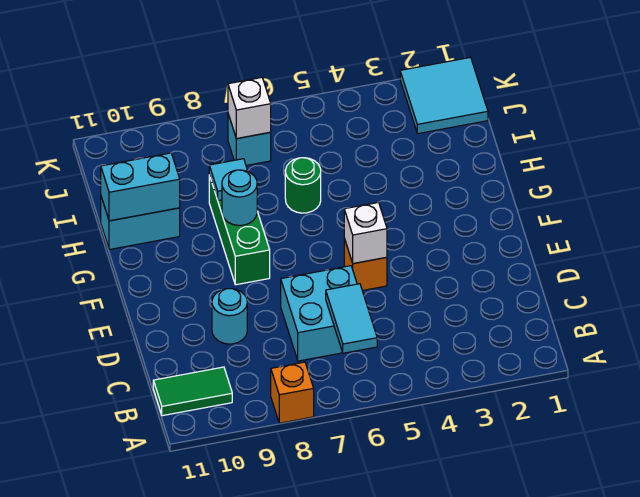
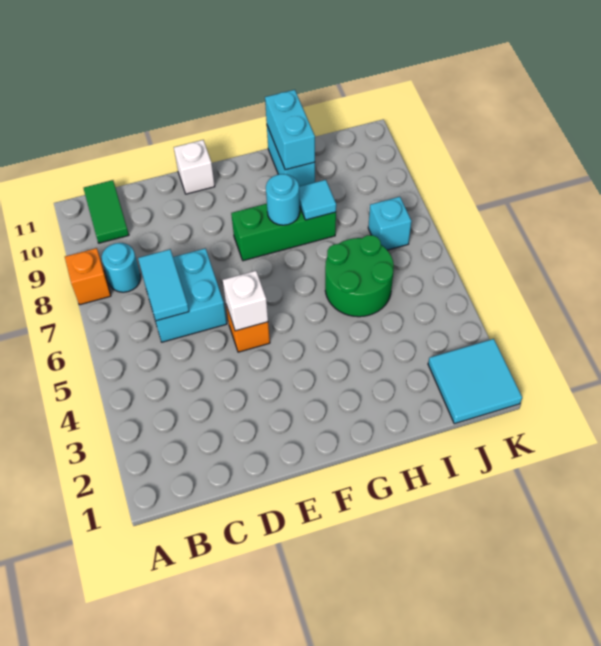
cyan 1x2 tile [326,284,377,353] -> cyan 1x2 tile turned to [138,249,189,321]
cyan 1x1 round brick [212,289,247,344] -> cyan 1x1 round brick moved to [102,243,141,292]
green 1x1 round brick [285,158,321,213] -> green 2x2 round brick [325,235,394,317]
white 1x1 brick [228,78,271,139] -> white 1x1 brick moved to [174,140,215,194]

